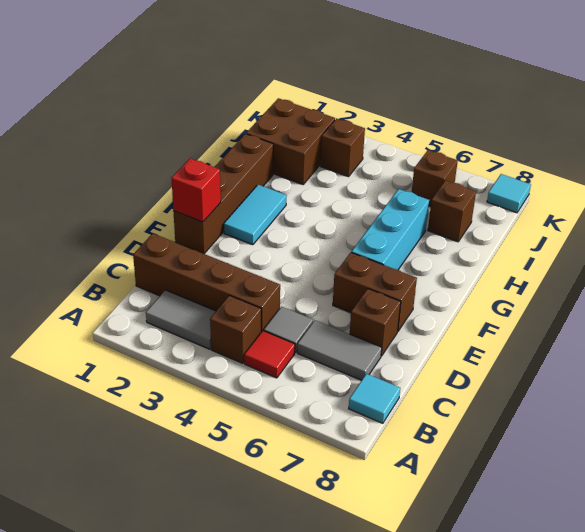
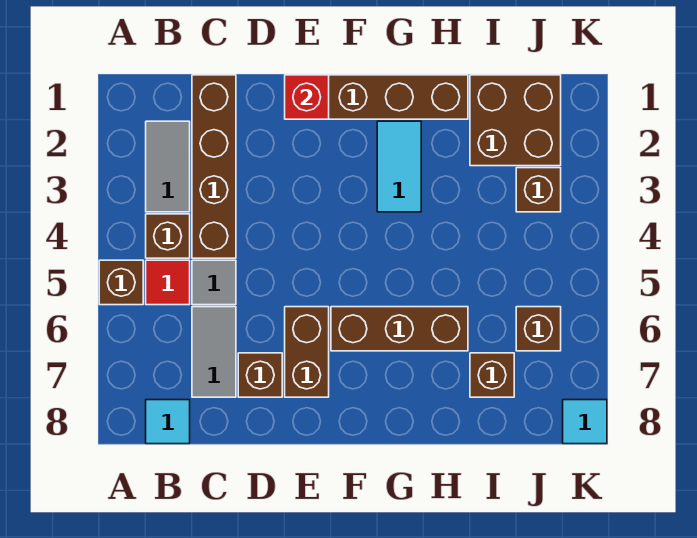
none -> brown 1x1 brick [99,260,143,305]
cyan 1x2 tile [224,185,287,245] -> cyan 1x2 tile turned to [377,121,421,212]
cyan 1x3 brick [351,189,429,270] -> brown 1x3 brick [331,307,468,351]

